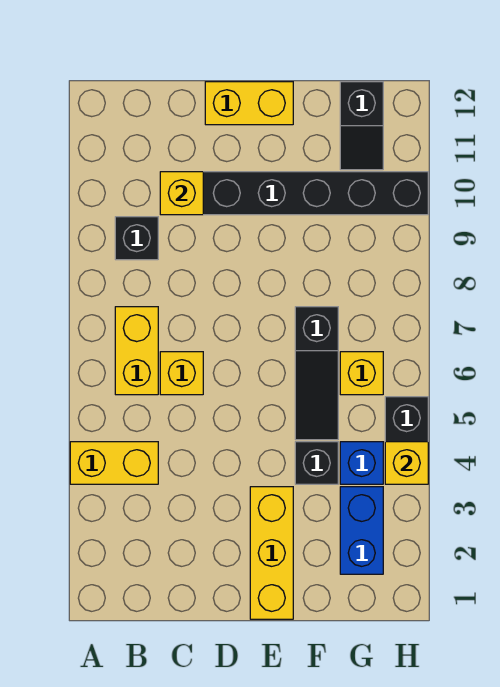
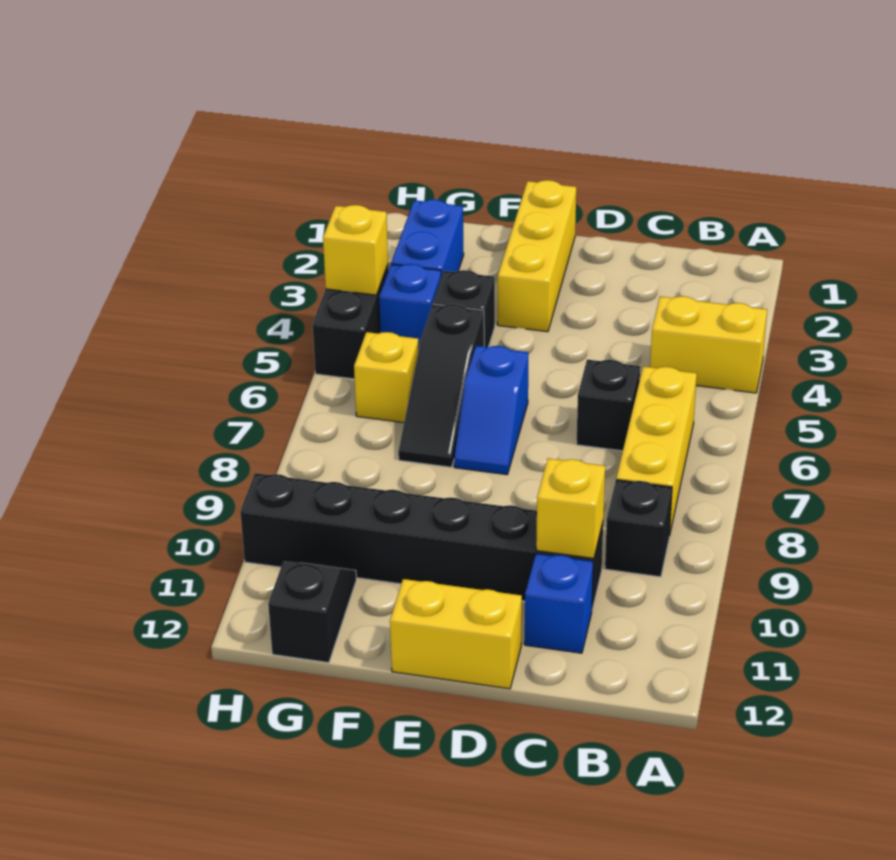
yellow 1x2 brick [115,307,158,395] -> yellow 1x3 brick [616,366,697,536]
yellow 1x1 brick [160,352,203,395] -> black 1x1 brick [576,360,640,451]
none -> blue 1x1 brick [525,553,593,653]
none -> blue 1x2 slope [454,346,529,475]
black 1x3 slope [295,307,338,440] -> black 1x3 slope turned to [398,304,484,467]

